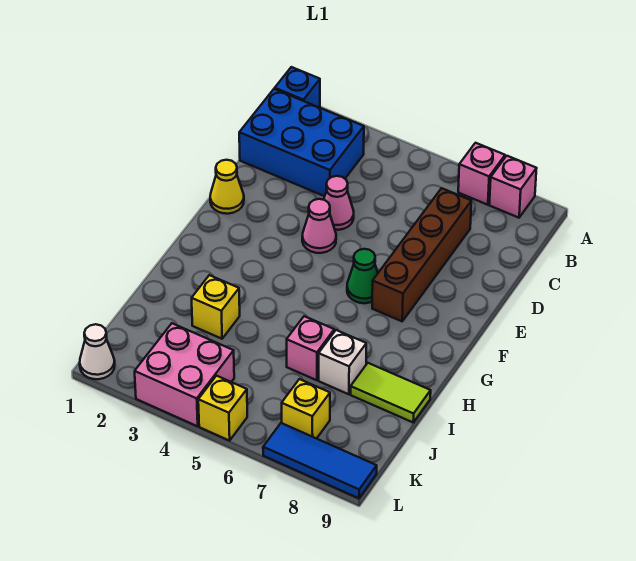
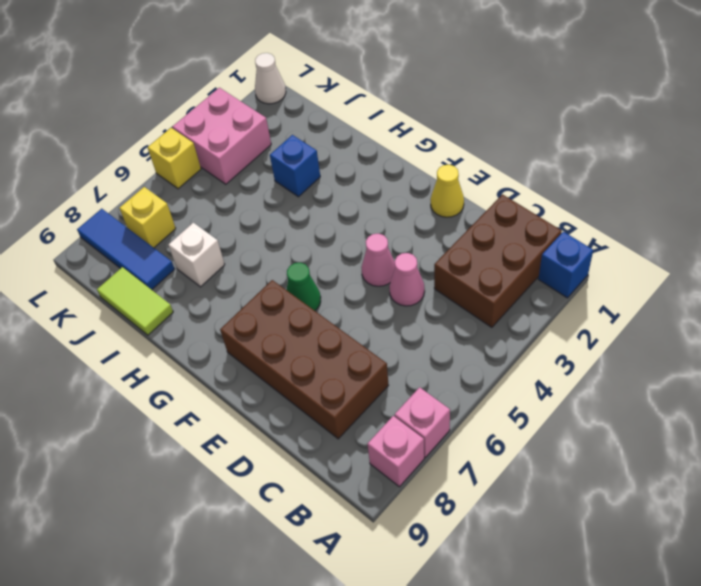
blue 2x3 brick [239,89,364,196] -> brown 2x3 brick [434,194,562,327]
brown 1x4 brick [372,188,471,321] -> brown 2x4 brick [220,280,389,439]
yellow 1x1 brick [192,275,240,339] -> blue 1x1 brick [270,135,320,197]
pink 1x1 brick [287,316,334,380] -> none
lime 1x2 tile [351,363,431,422] -> lime 1x2 tile turned to [97,267,173,335]
blue 1x3 tile [263,423,377,498] -> blue 1x3 tile turned to [77,209,174,290]

